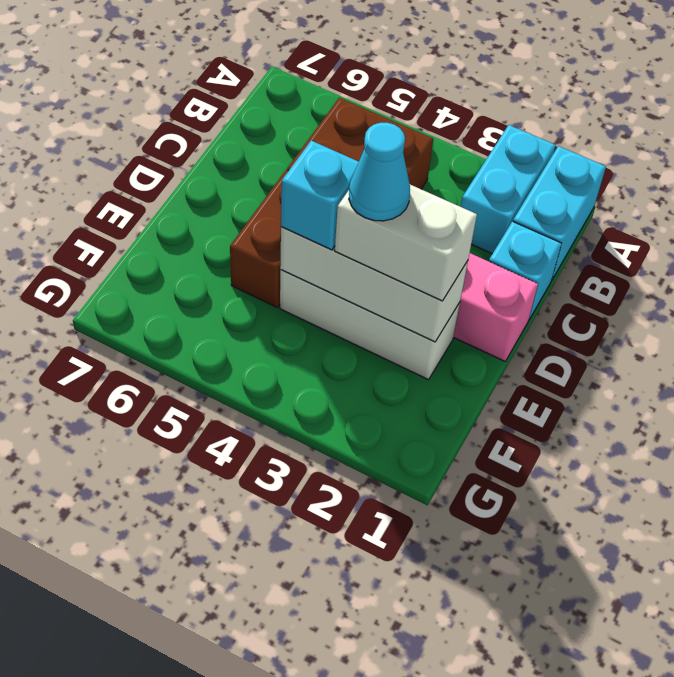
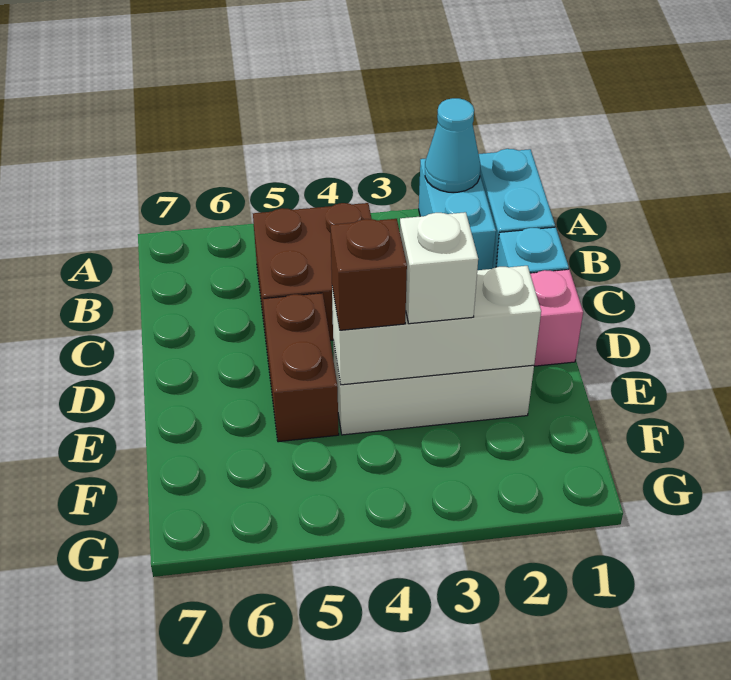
white 1x2 brick [335,185,477,301] -> white 1x1 brick [400,212,478,324]
cyan 1x1 cone [349,123,410,221] -> cyan 1x1 cone moved to [425,98,480,192]
cyan 1x1 brick [281,141,359,250] -> brown 1x1 brick [330,219,407,330]

